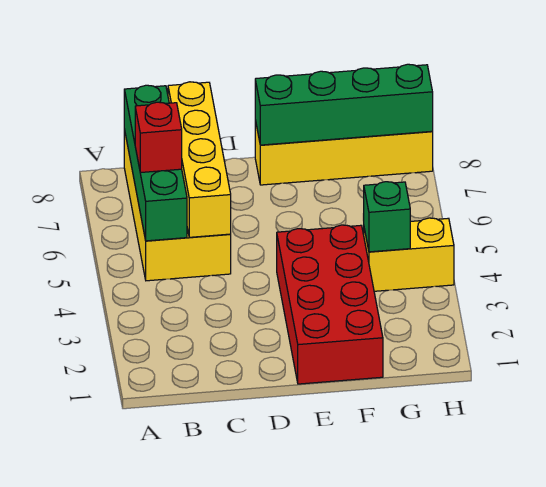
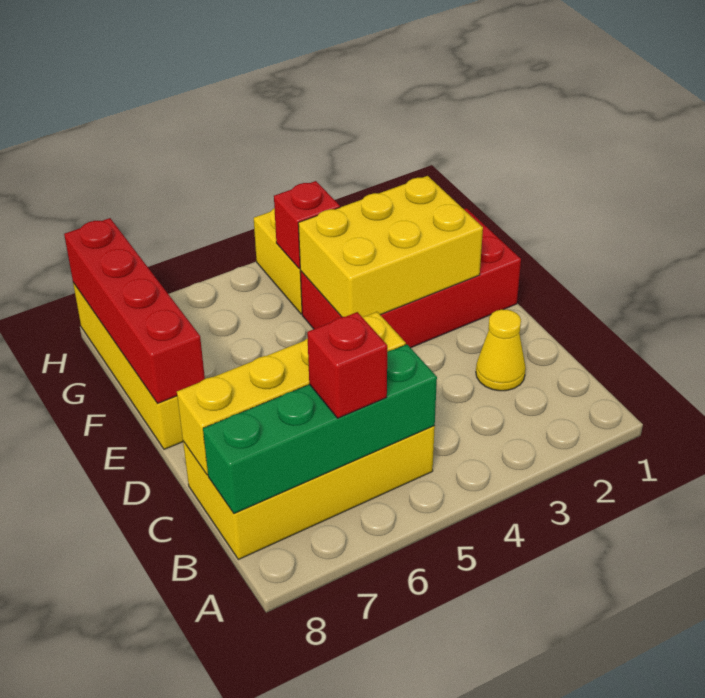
none -> yellow 1x1 cone [476,310,526,391]
none -> yellow 2x3 brick [298,176,483,317]
green 1x4 brick [255,64,433,145] -> red 1x4 brick [64,218,205,404]
green 1x1 brick [363,182,410,252] -> red 1x1 brick [274,181,340,269]

